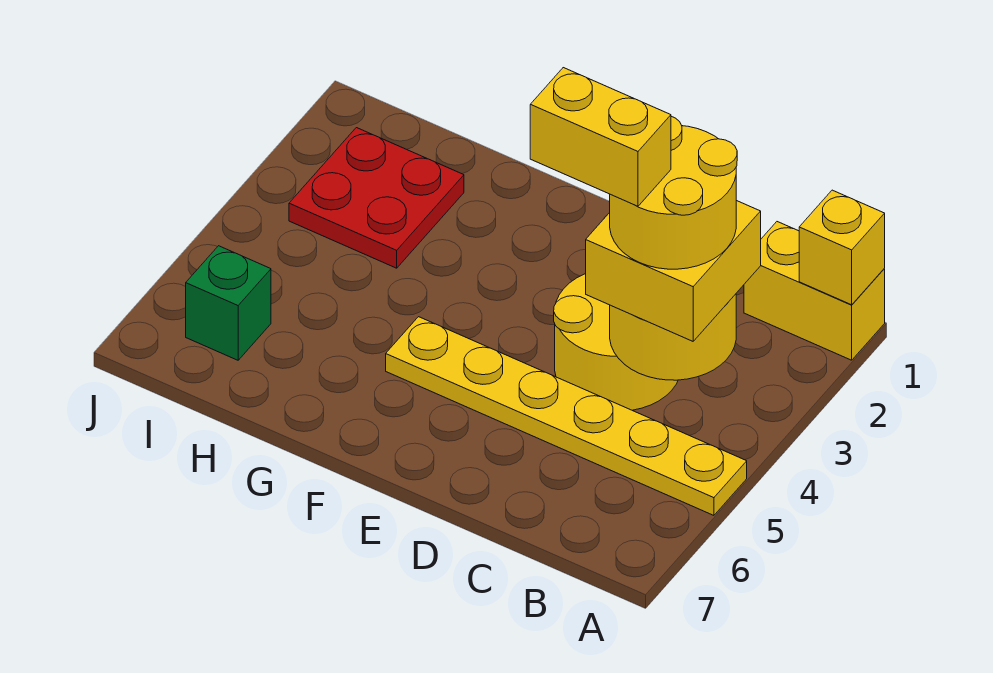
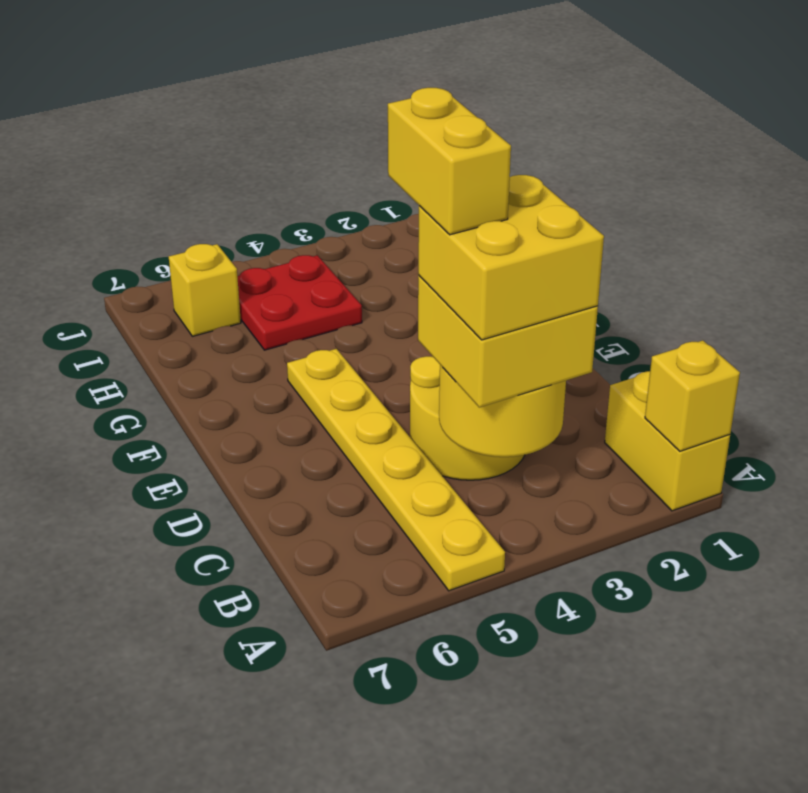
yellow 2x2 round brick [610,116,737,269] -> yellow 2x2 brick [418,175,604,340]
red 2x2 plate [289,128,464,268] -> red 2x2 plate moved to [237,255,362,350]
green 1x1 brick [186,246,271,360] -> yellow 1x1 brick [169,244,241,336]

